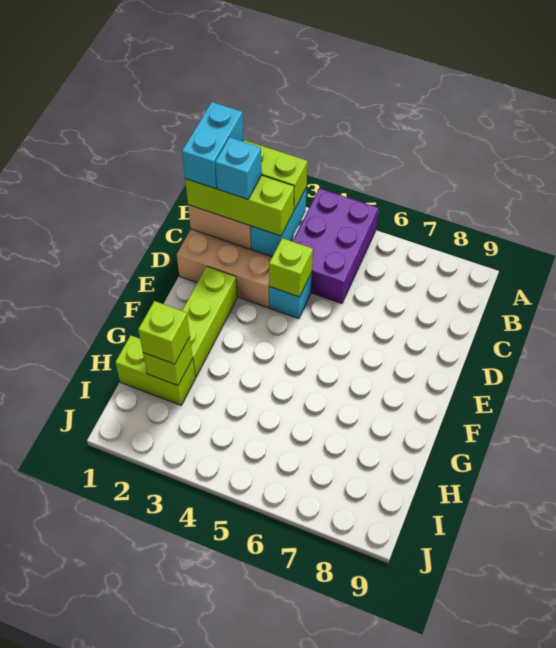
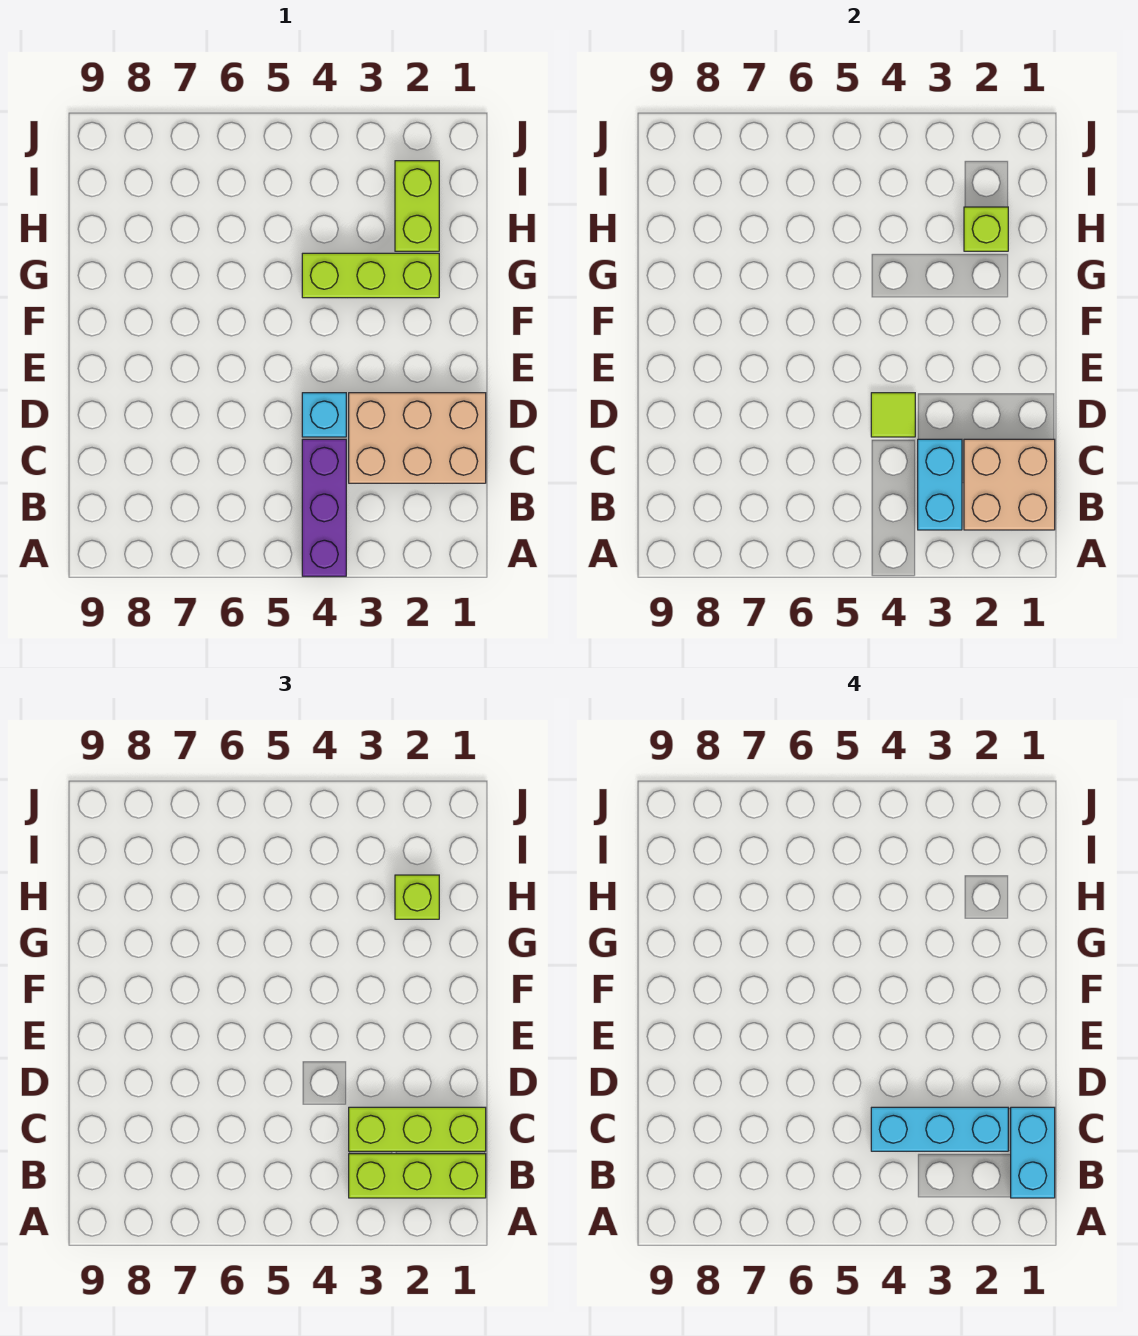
purple 2x3 brick [292,188,378,304] -> purple 1x3 brick [302,439,346,576]
cyan 1x1 brick [215,137,262,199] -> cyan 1x3 brick [871,1107,1008,1151]
lime 1x1 brick [269,238,313,297] -> lime 1x1 tile [871,393,915,437]
lime 1x3 brick [182,266,237,377] -> lime 1x3 brick turned to [302,253,439,298]
lime 1x2 brick [115,335,195,405] -> lime 1x2 brick turned to [395,161,439,251]

